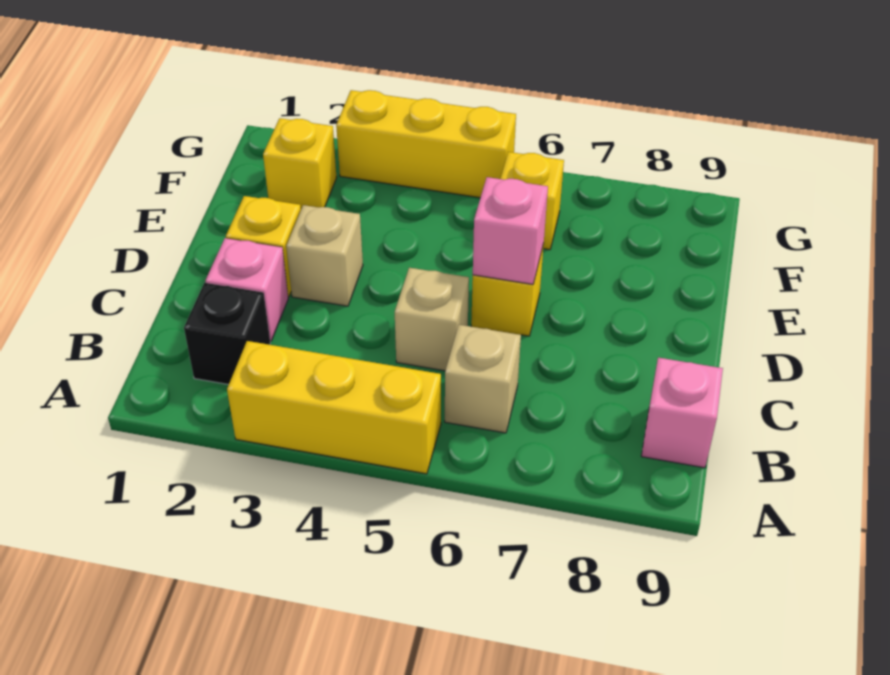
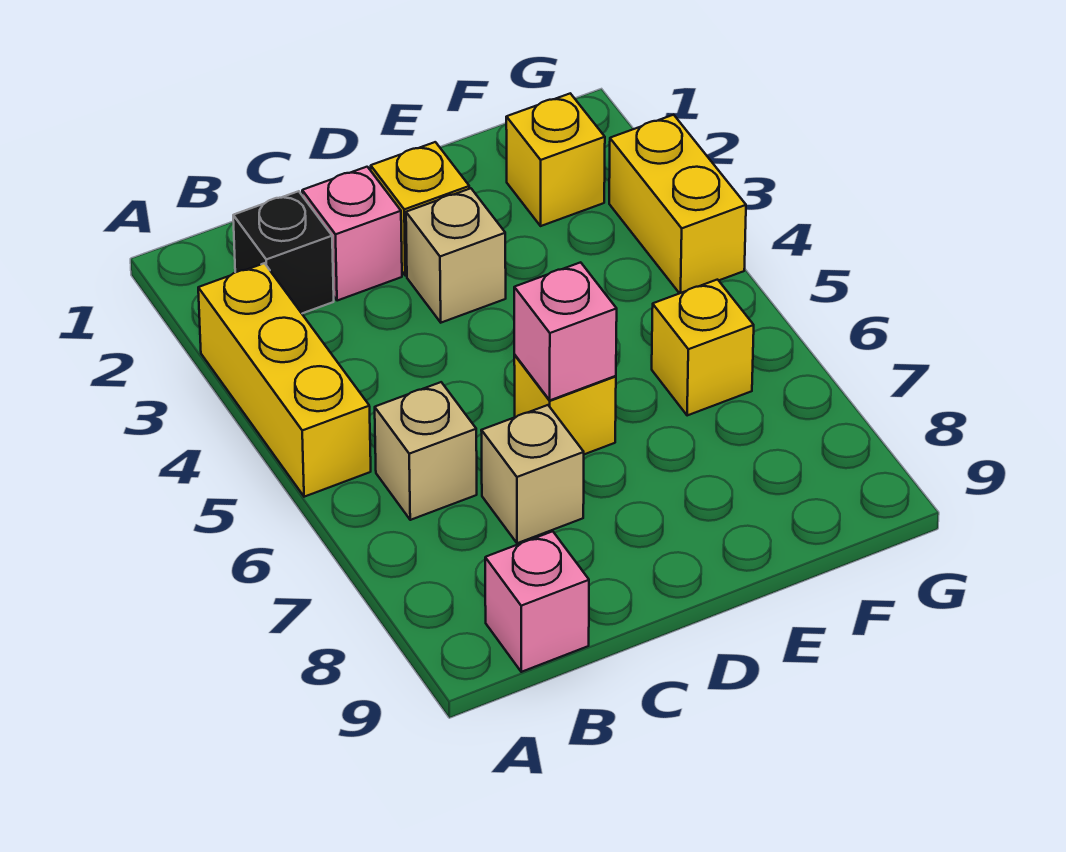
tan 1x1 brick [395,268,469,371] -> tan 1x1 brick moved to [481,405,584,543]
yellow 1x3 brick [336,90,516,198] -> yellow 1x2 brick [609,115,746,293]

